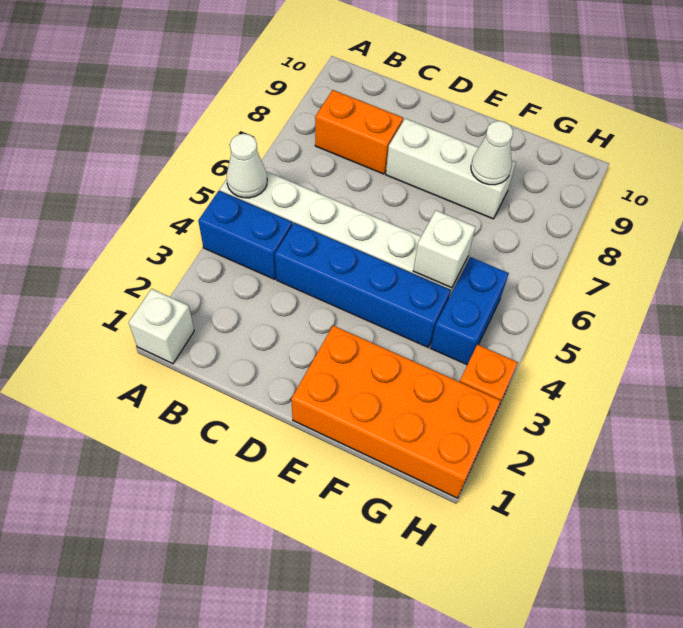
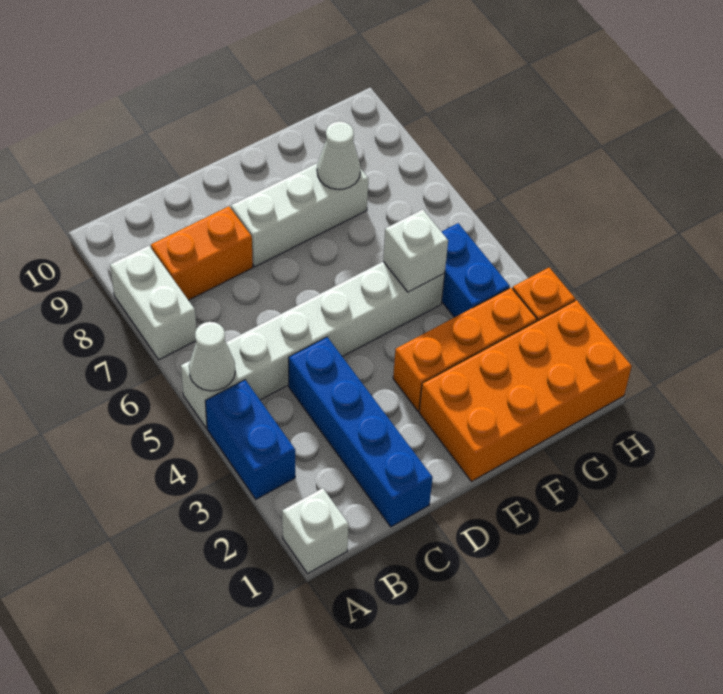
blue 1x2 brick [198,191,292,279] -> blue 1x2 brick turned to [205,380,295,499]
none -> white 1x2 brick [110,246,196,360]
blue 1x4 brick [275,223,451,347] -> blue 1x4 brick turned to [289,337,433,527]
none -> orange 1x3 brick [393,288,537,411]

